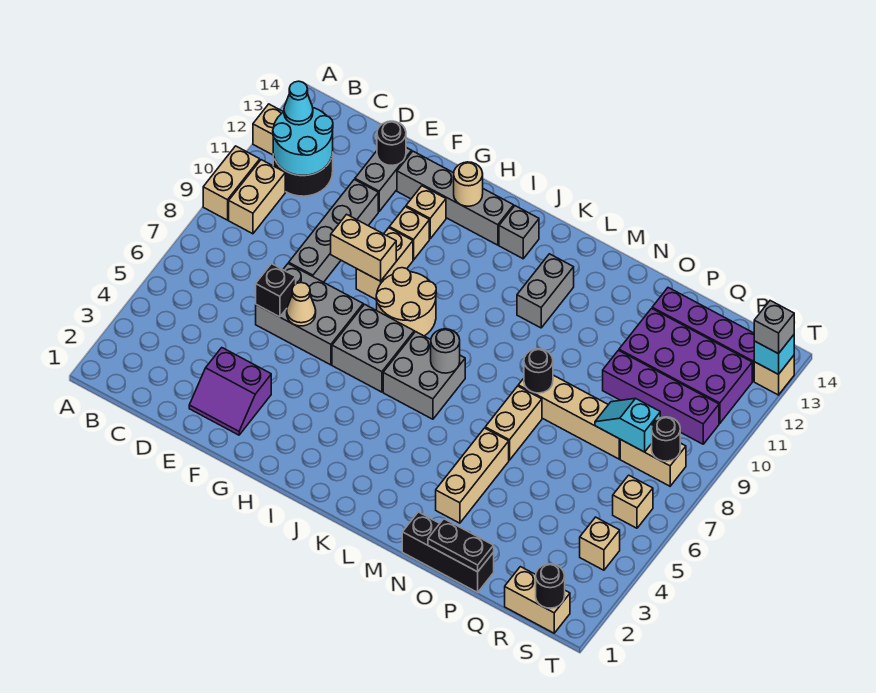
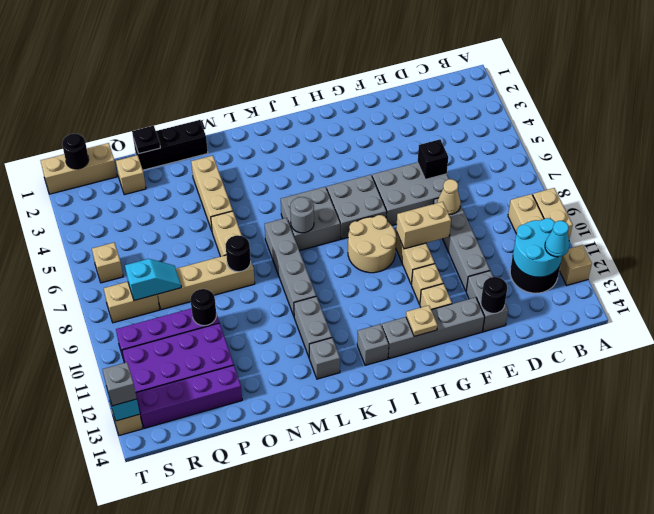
purple 2x2 slope [189,348,271,435] -> none
tan 1x1 cone [287,283,316,326] -> tan 1x1 cone moved to [437,179,461,215]
tan 1x1 round brick [454,162,483,206] -> tan 1x1 plate [406,305,438,336]
none -> grey 1x4 brick [265,218,316,316]
none -> grey 1x1 brick [309,338,340,379]
black 1x2 plate [428,519,494,572] -> black 1x1 plate [132,126,160,154]
tan 1x2 brick [505,567,570,633] -> tan 1x3 brick [40,143,117,194]
tan 1x1 brick [580,517,620,570] -> tan 1x1 brick moved to [116,155,146,195]
black 1x1 round brick [652,417,680,461] -> black 1x1 round brick moved to [190,289,217,326]

